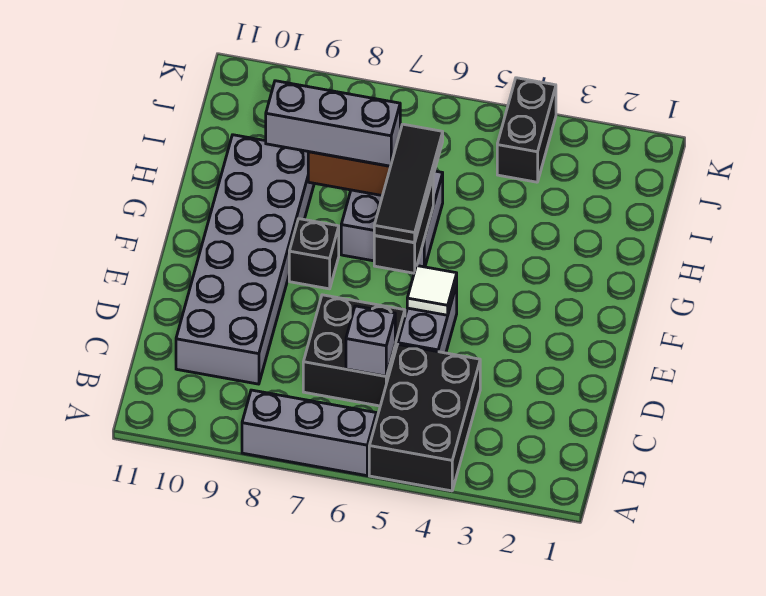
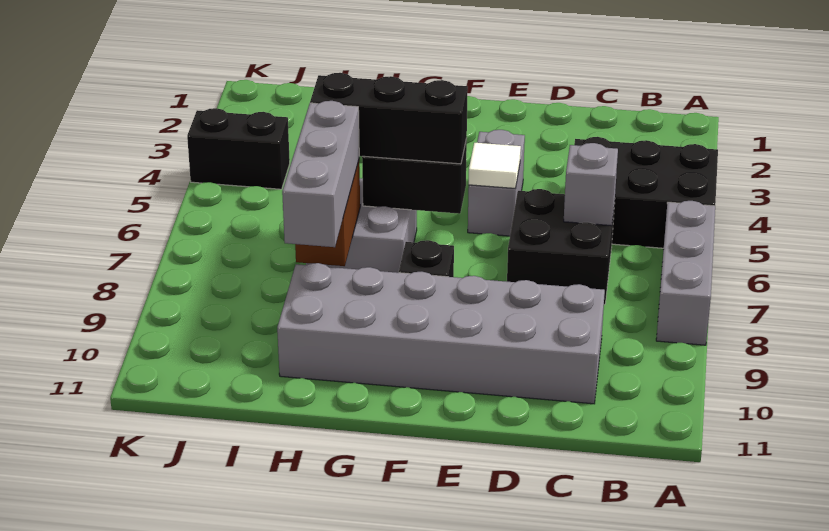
grey 1x2 brick [398,285,457,353] -> grey 1x2 brick turned to [468,130,525,236]
black 1x3 tile [374,124,443,243] -> black 1x3 brick [310,73,468,164]

